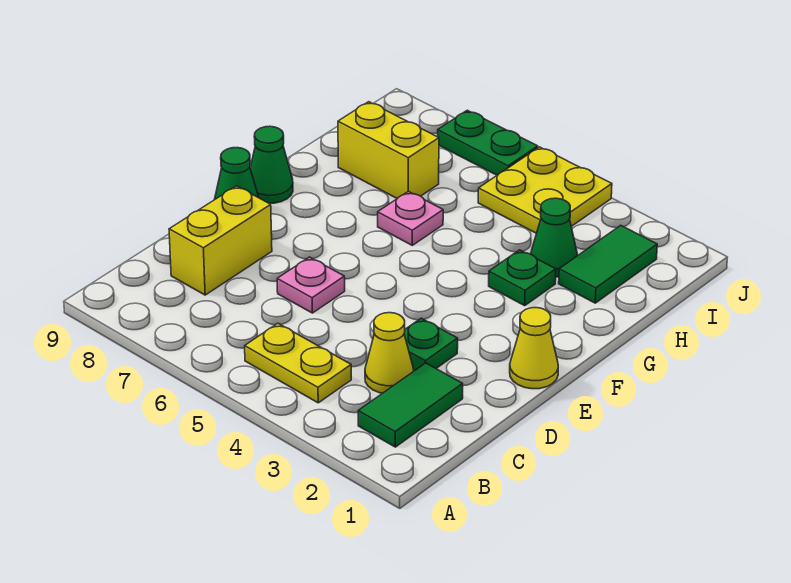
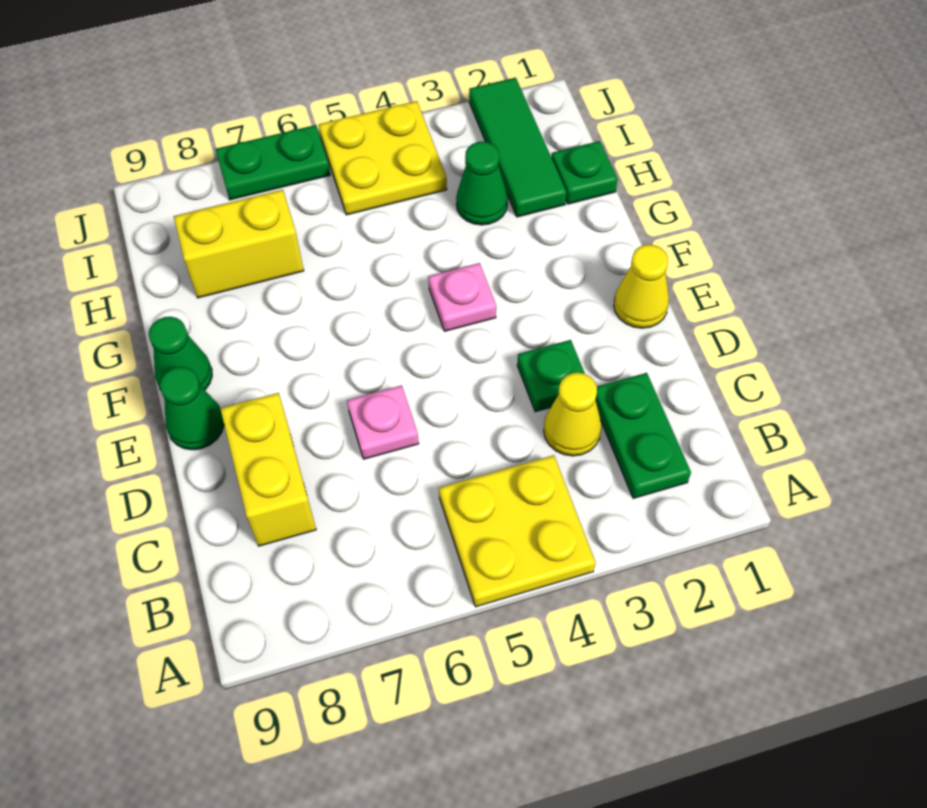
green 1x2 tile [358,363,463,447] -> green 1x2 plate [595,373,691,498]
yellow 1x2 plate [245,323,351,403] -> yellow 2x2 plate [439,455,595,607]
green 1x1 plate [489,250,556,306] -> green 1x1 plate moved to [552,141,618,204]
pink 1x1 plate [378,191,443,245] -> pink 1x1 plate moved to [428,263,496,331]
green 1x2 tile [559,225,657,303] -> green 1x3 tile [469,78,566,217]

